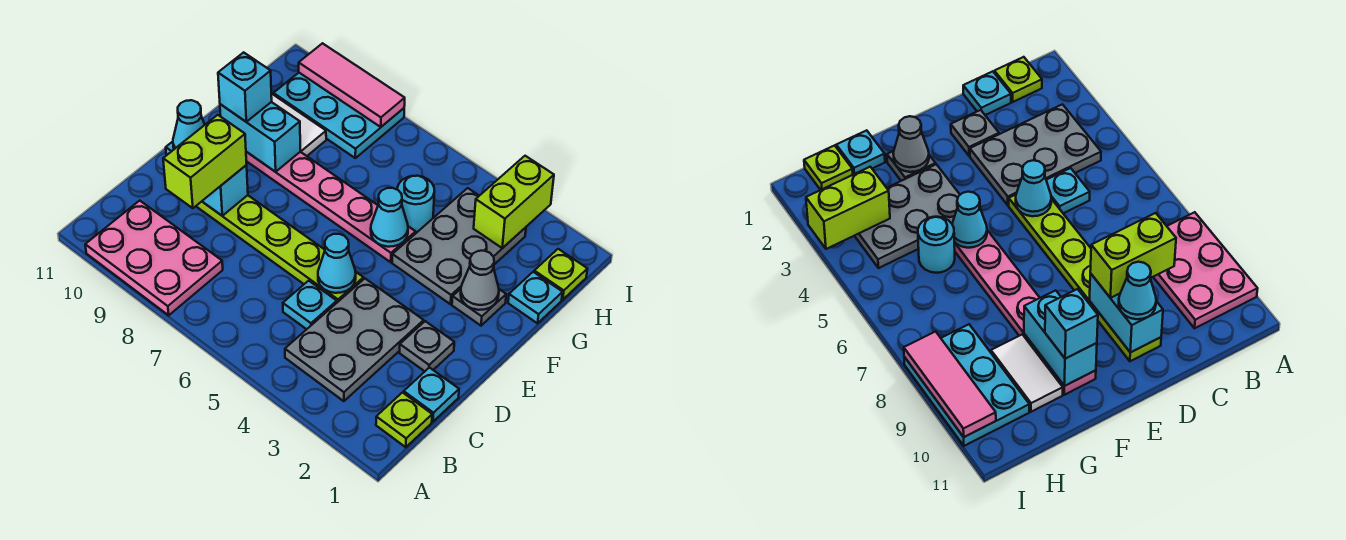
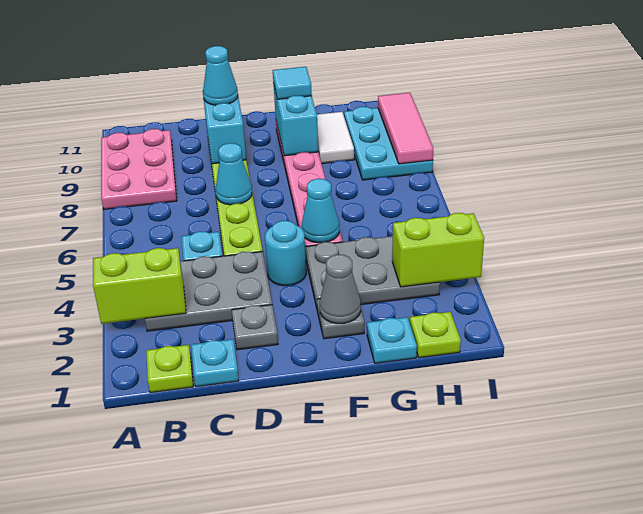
lime 1x2 brick [163,115,247,208] -> lime 1x2 brick moved to [93,248,186,324]
cyan 1x1 cone [318,234,356,293] -> cyan 1x1 cone moved to [215,143,252,205]
cyan 1x1 brick [218,52,272,122] -> cyan 1x1 tile [273,67,312,99]
cyan 1x1 round brick [397,176,435,233] -> cyan 1x1 round brick moved to [265,221,306,286]

